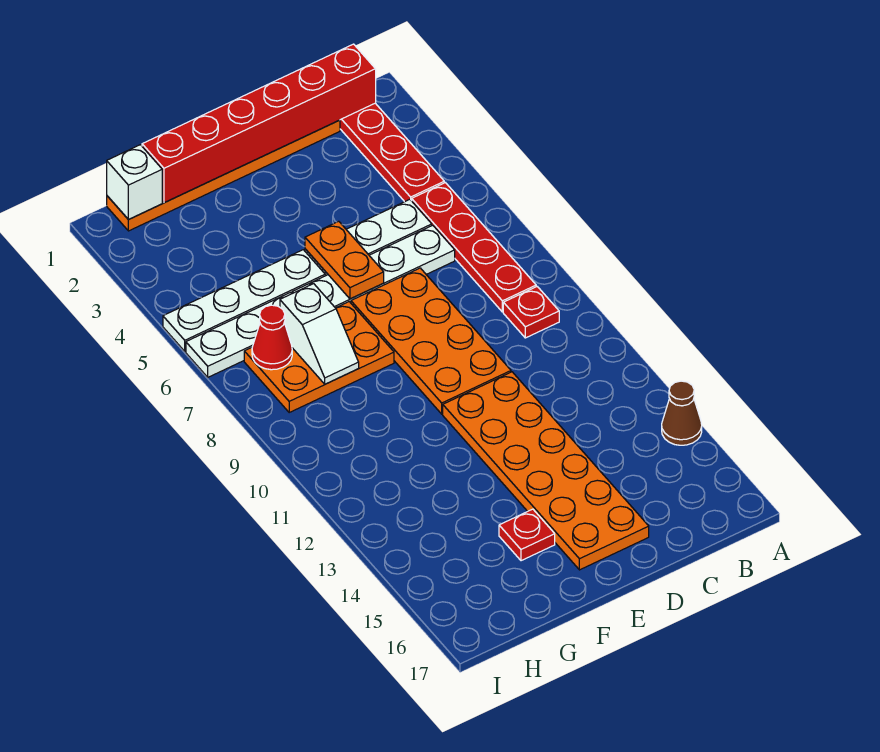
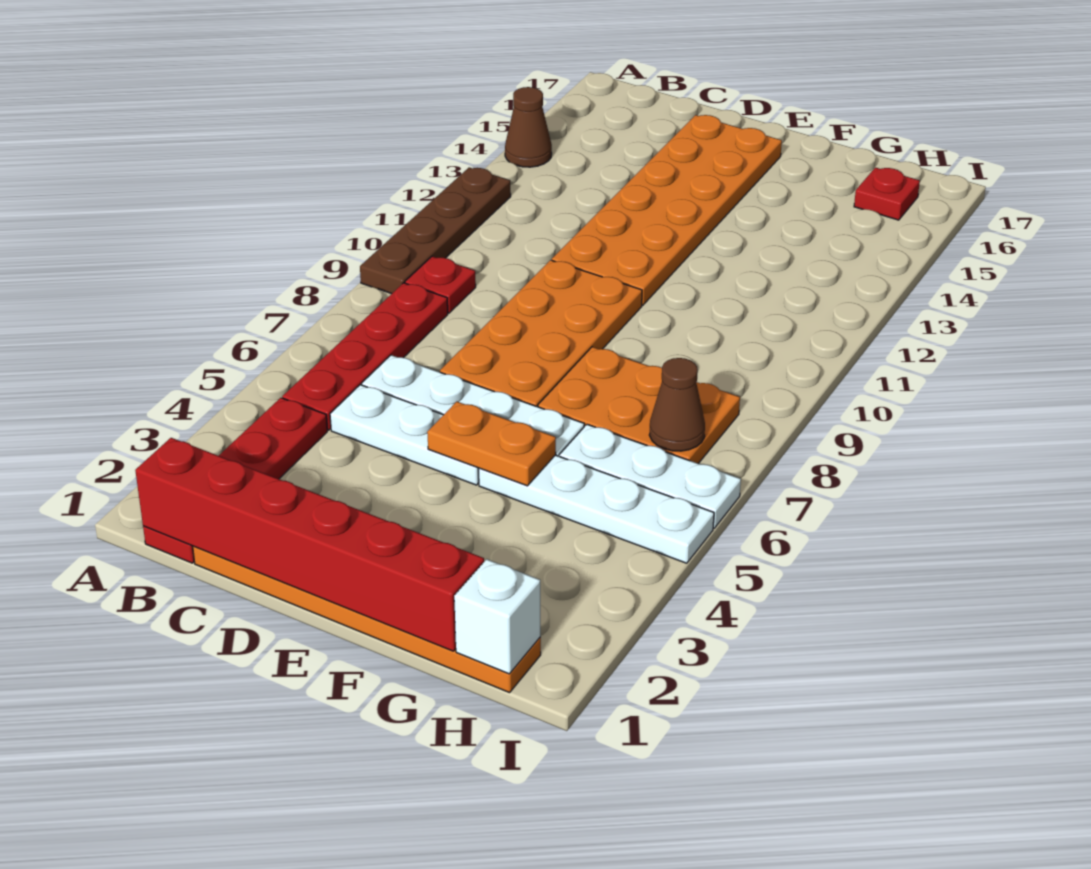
none -> brown 1x4 plate [360,167,511,294]
orange 1x2 plate [305,221,384,299] -> orange 1x2 plate turned to [427,402,556,486]
red 1x1 plate [499,509,555,561] -> red 1x1 plate moved to [854,168,920,220]
white 1x2 slope [280,284,359,384] -> none
red 1x1 cone [252,305,292,370] -> brown 1x1 cone [649,358,705,451]

